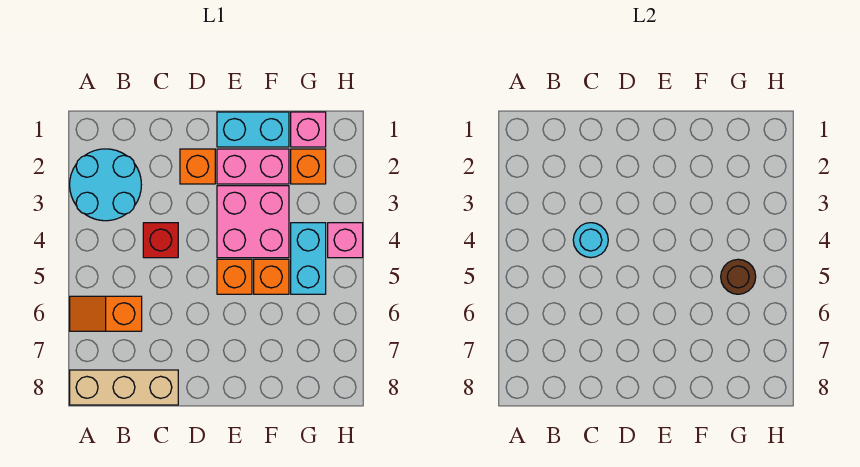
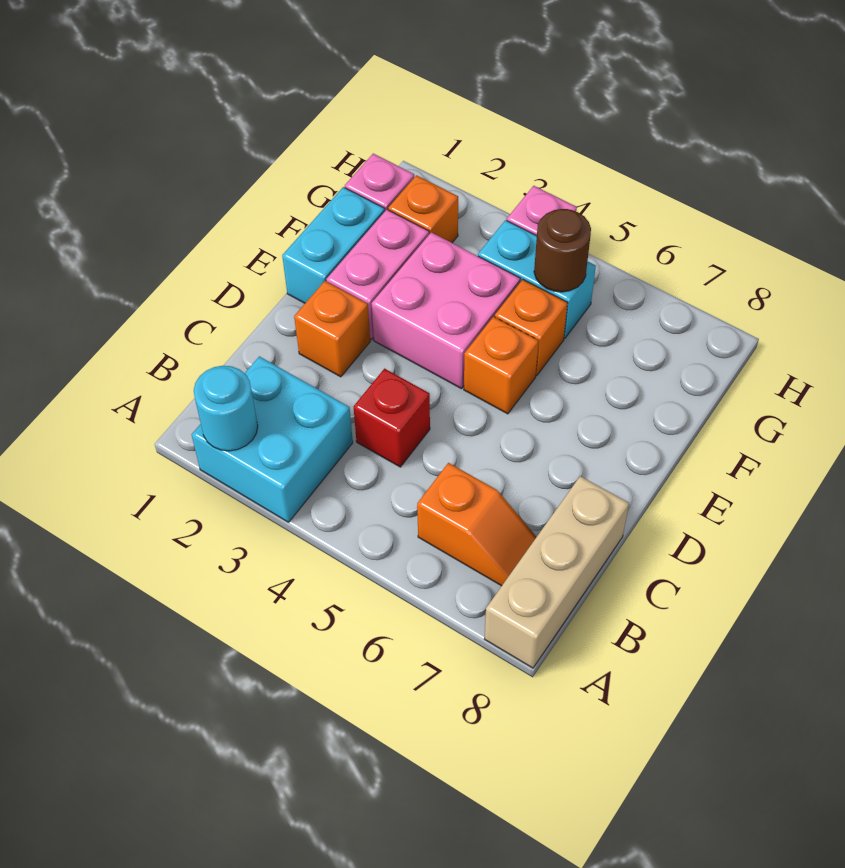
cyan 2x2 round brick [70,149,141,221] -> cyan 2x2 brick [192,356,353,522]
orange 1x2 slope [70,296,142,331] -> orange 1x2 slope turned to [417,463,536,586]
cyan 1x1 round brick [573,223,608,258] -> cyan 1x1 round brick moved to [194,366,258,451]

